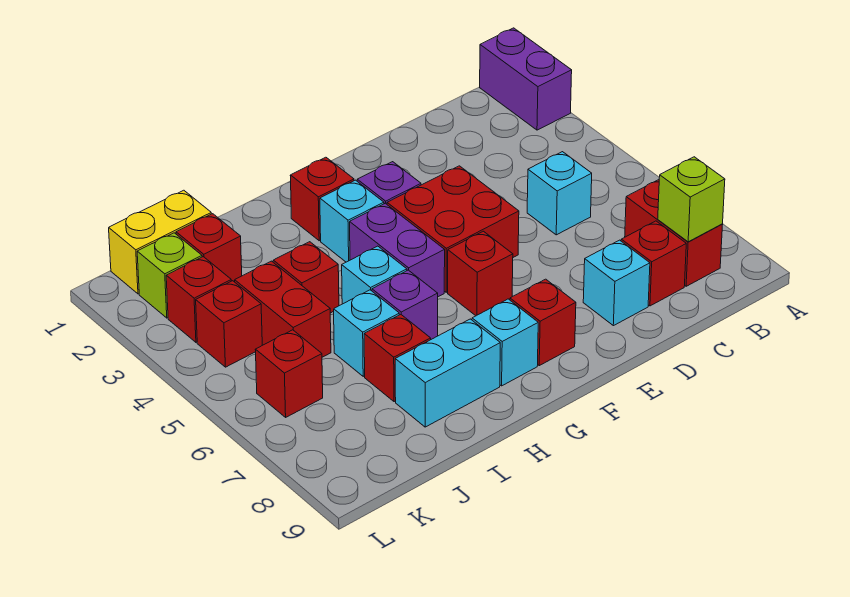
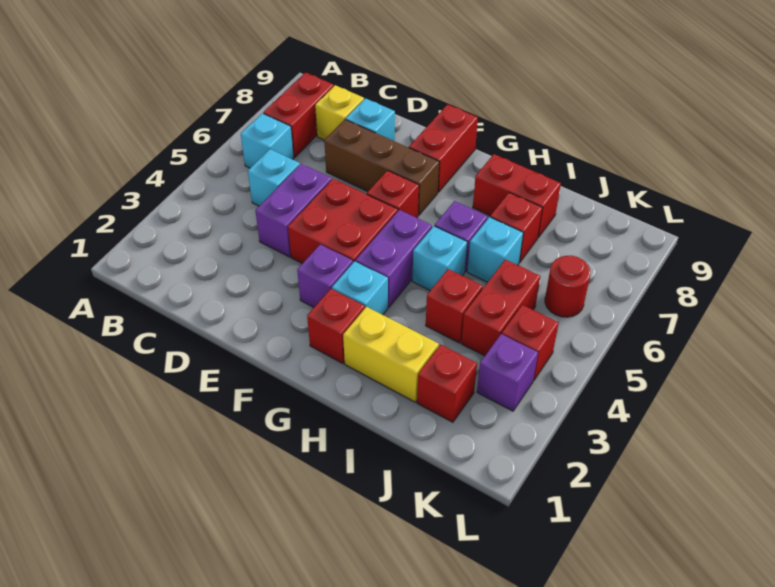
purple 1x2 brick [480,28,572,130] -> purple 1x2 brick moved to [255,164,332,257]
lime 1x1 brick [658,157,725,242] -> none
red 1x1 brick [621,221,686,306] -> yellow 1x1 brick [315,85,364,140]
none -> brown 1x3 brick [324,119,439,215]
red 1x1 brick [510,279,576,366] -> red 1x2 brick [409,104,478,192]
cyan 1x1 brick [472,299,538,386] -> cyan 1x1 brick moved to [241,113,294,168]
cyan 1x2 brick [395,319,500,427] -> red 1x2 brick [473,154,561,237]
yellow 1x2 brick [109,190,211,294] -> yellow 1x2 brick moved to [343,307,439,402]
lime 1x1 brick [137,233,202,318] -> none
red 1x1 brick [166,257,231,342] -> purple 1x1 brick [477,334,538,411]
red 1x1 brick [255,330,323,417] -> red 1x1 round brick [545,255,590,317]

